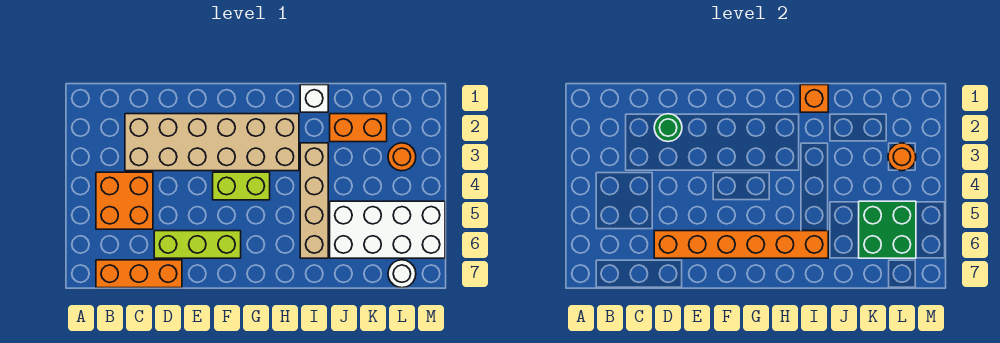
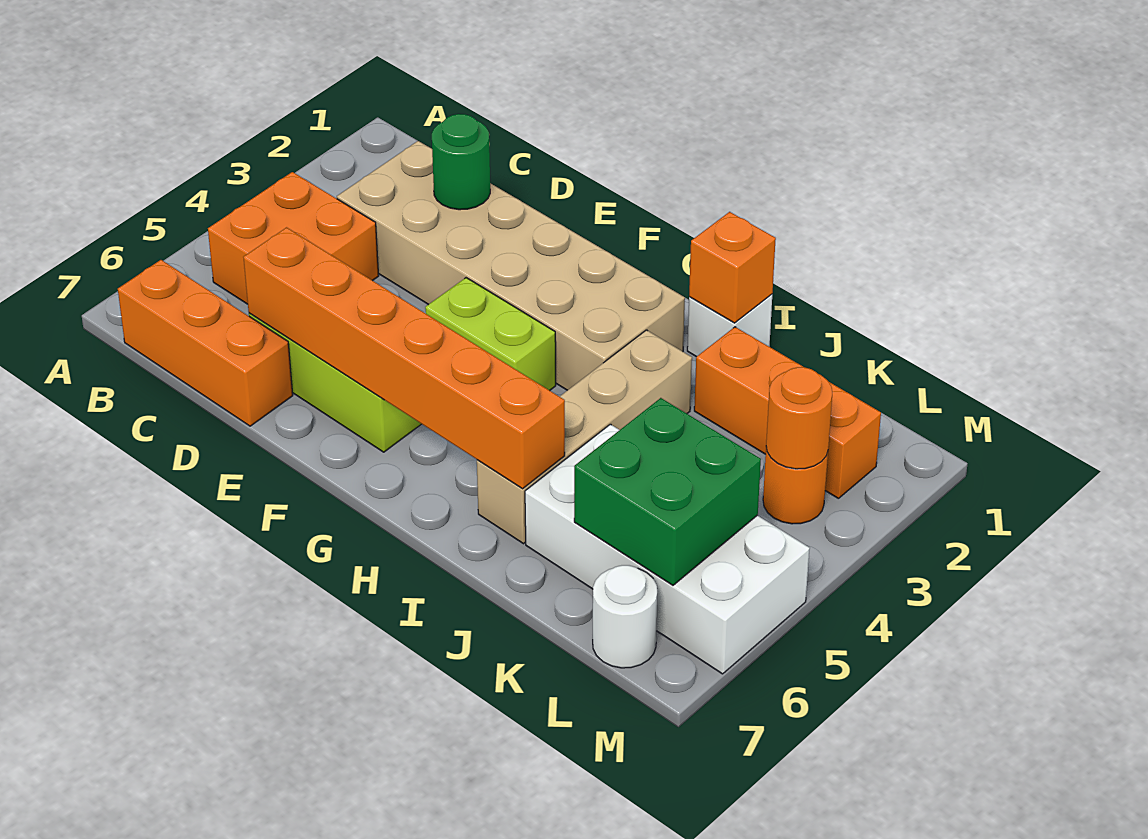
orange 1x2 brick [330,114,387,142] -> orange 1x3 brick [694,327,881,499]

